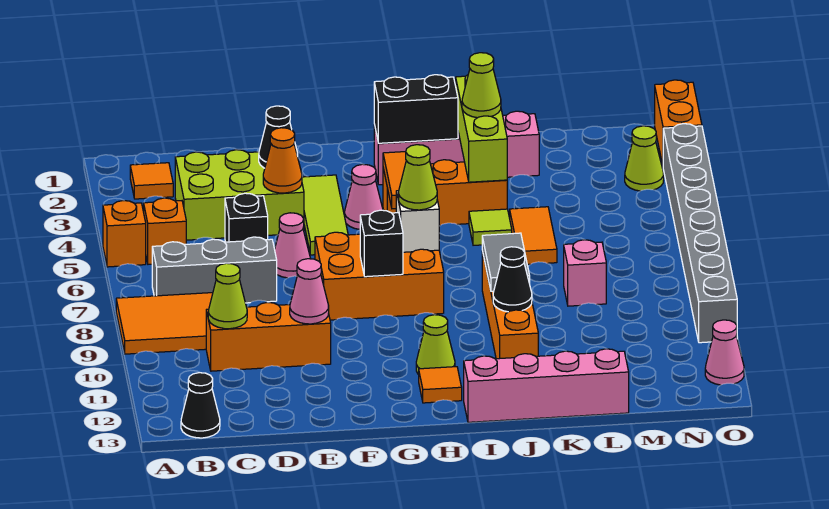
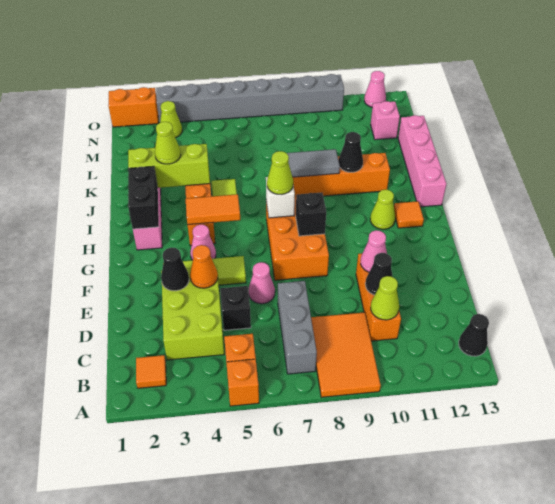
none -> black 1x1 cone [365,253,393,295]
orange 1x2 tile [510,207,557,264] -> none
pink 1x1 brick [564,240,606,306] -> pink 1x1 brick moved to [371,101,400,140]

